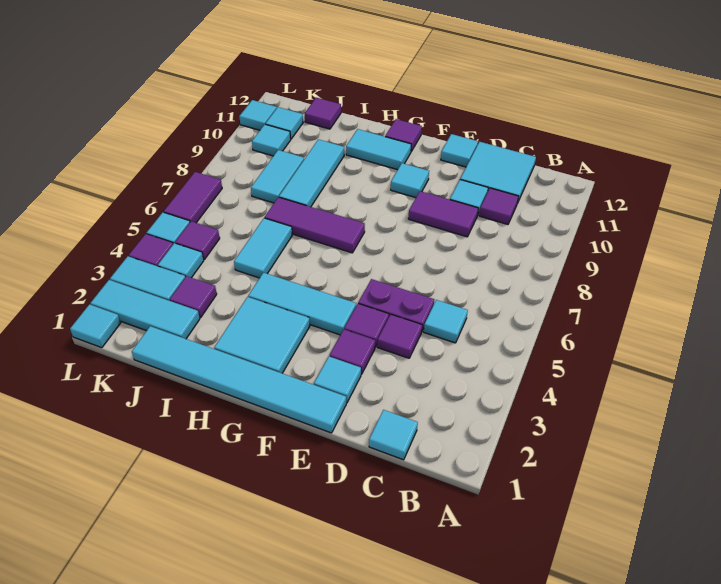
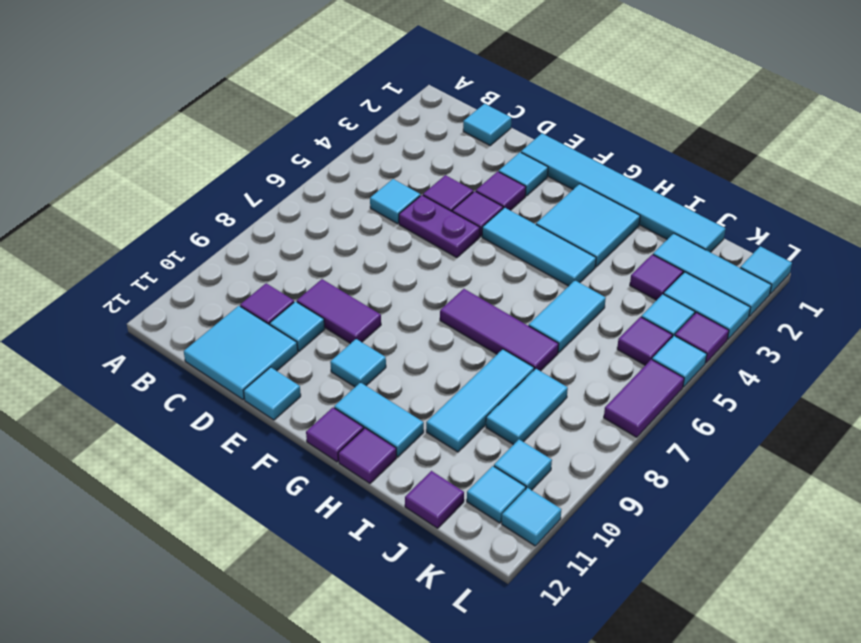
none -> purple 1x1 tile [338,428,396,483]

